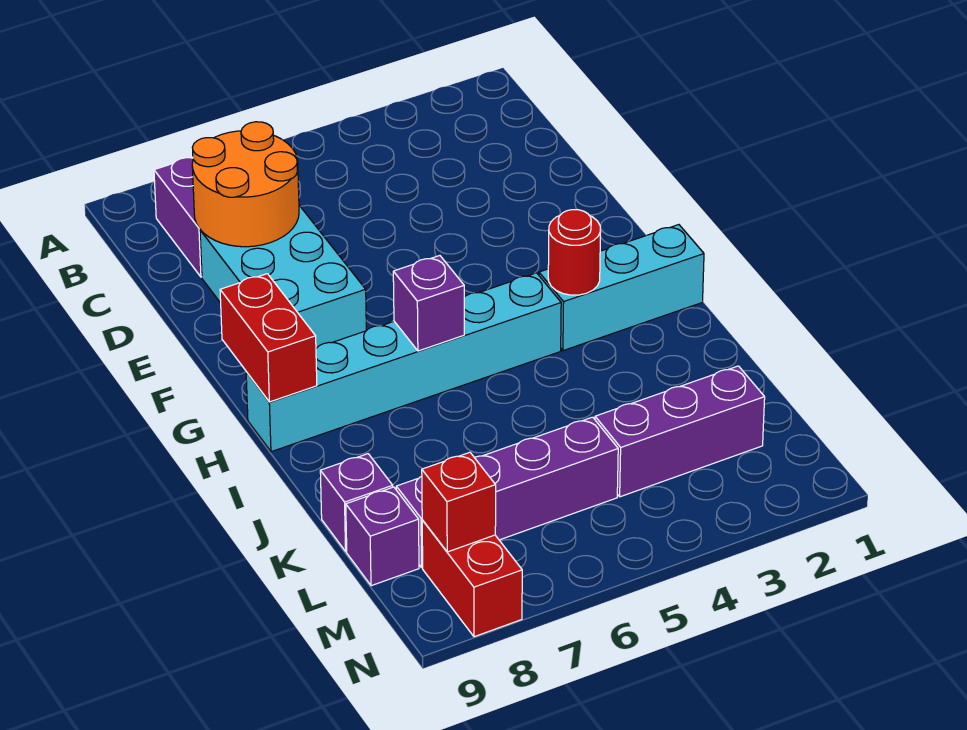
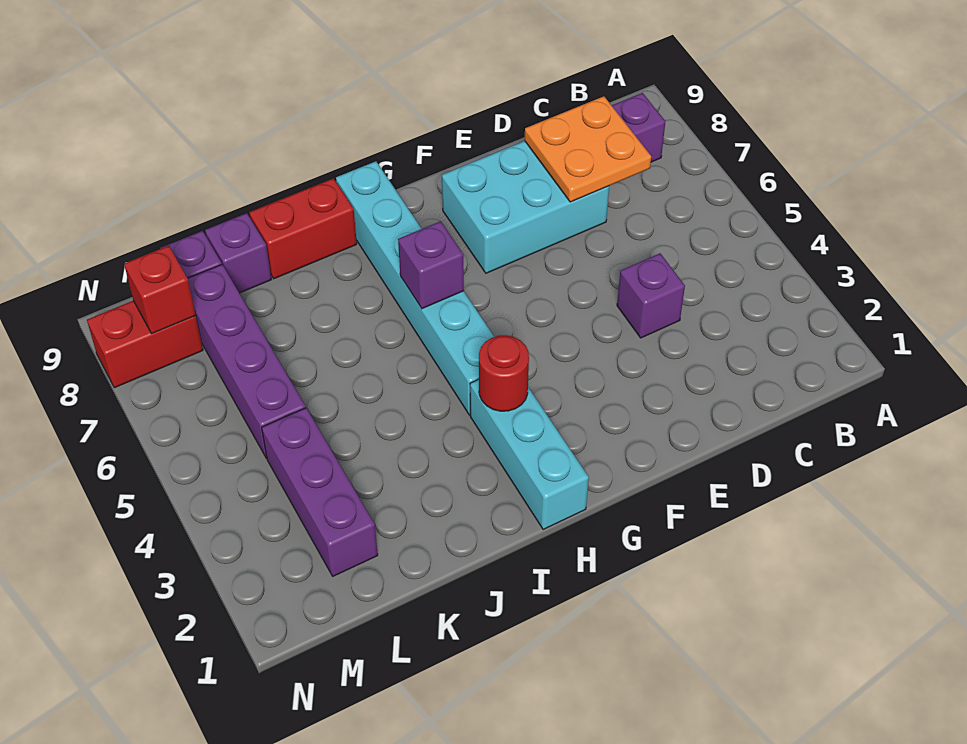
orange 2x2 round brick [192,122,299,247] -> orange 2x2 plate [525,96,651,202]
none -> purple 1x1 brick [617,253,685,338]
red 1x2 brick [220,274,317,402] -> red 1x2 brick moved to [249,178,357,279]

